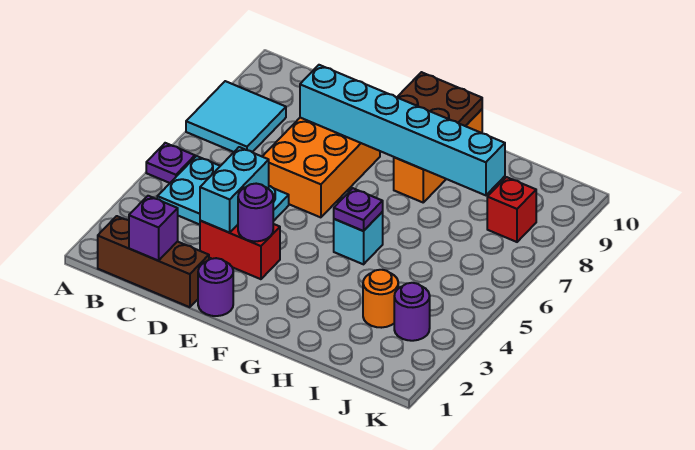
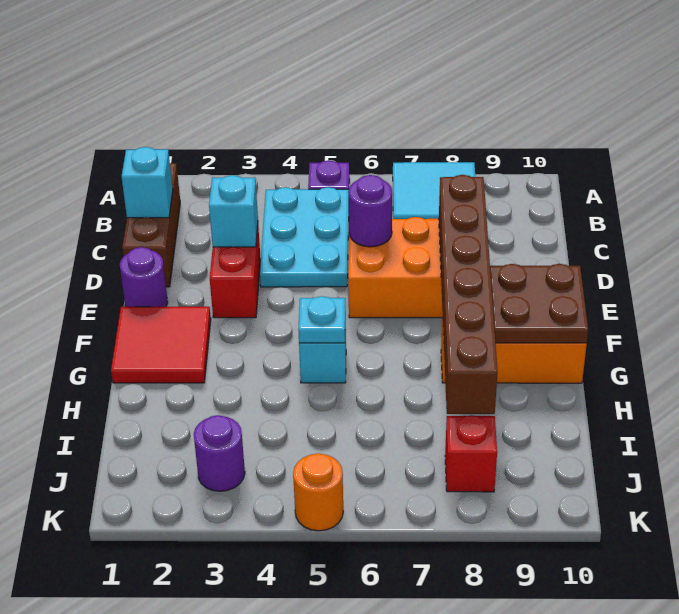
purple 1x1 brick [129,196,178,261] -> cyan 1x1 brick [122,147,173,218]
cyan 1x2 brick [200,147,269,233] -> cyan 1x1 brick [209,175,258,247]
cyan 1x6 brick [300,65,505,195] -> brown 1x6 brick [439,175,498,414]
purple 1x1 round brick [238,184,273,241] -> purple 1x1 round brick moved to [348,175,392,247]
none -> red 2x2 tile [111,307,211,383]
purple 1x1 plate [334,188,383,231] -> cyan 1x1 plate [298,296,345,343]
orange 1x1 round brick [363,270,398,328] -> orange 1x1 round brick moved to [293,453,343,531]

